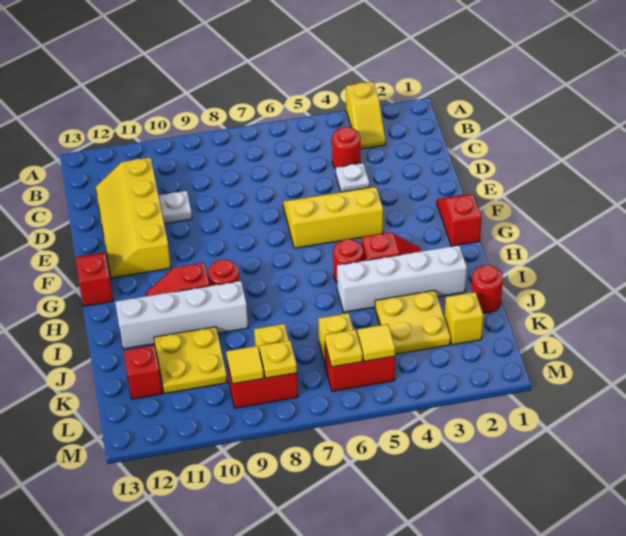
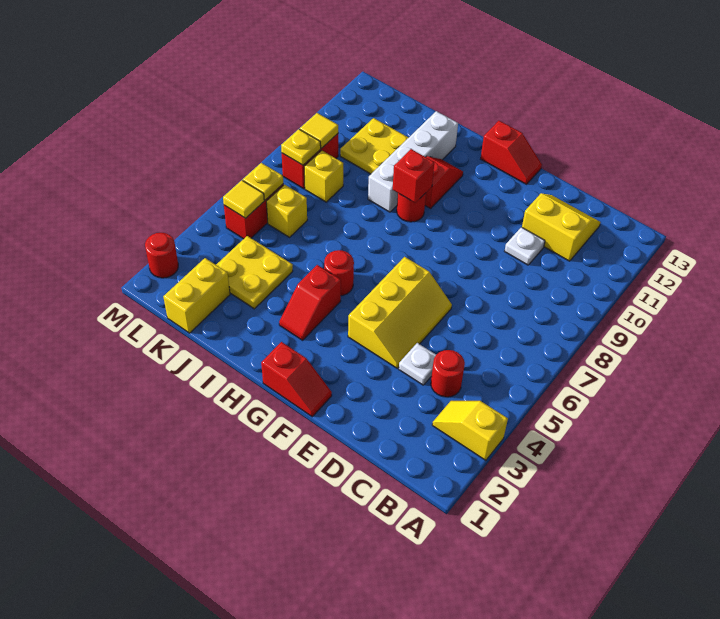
yellow 2x4 slope [96,158,171,278] -> yellow 2x2 slope [522,193,601,261]
white 1x4 brick [337,245,467,312] -> none
red 1x1 round brick [471,265,503,313] -> red 1x1 round brick moved to [145,233,178,278]
yellow 1x1 brick [444,292,483,345] -> yellow 1x2 brick [163,258,230,333]
red 1x1 brick [124,346,162,399] -> red 1x1 brick moved to [393,149,434,203]

